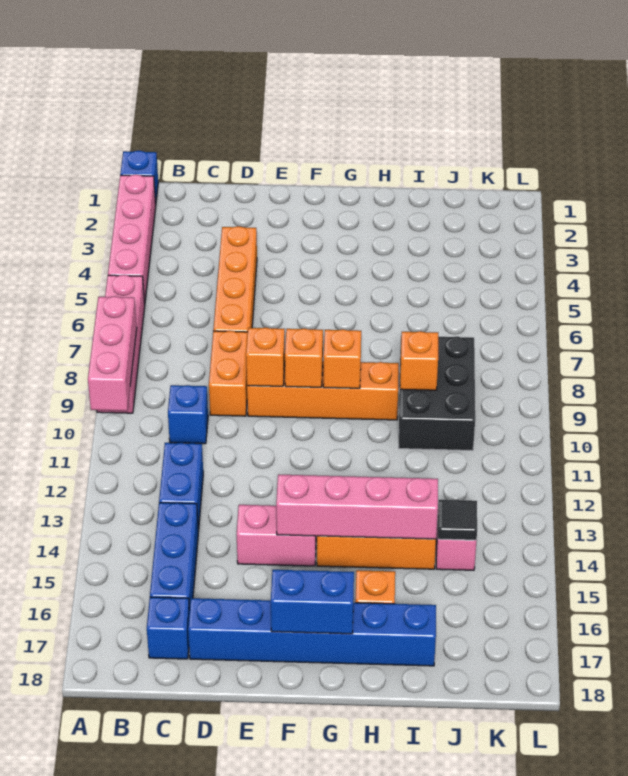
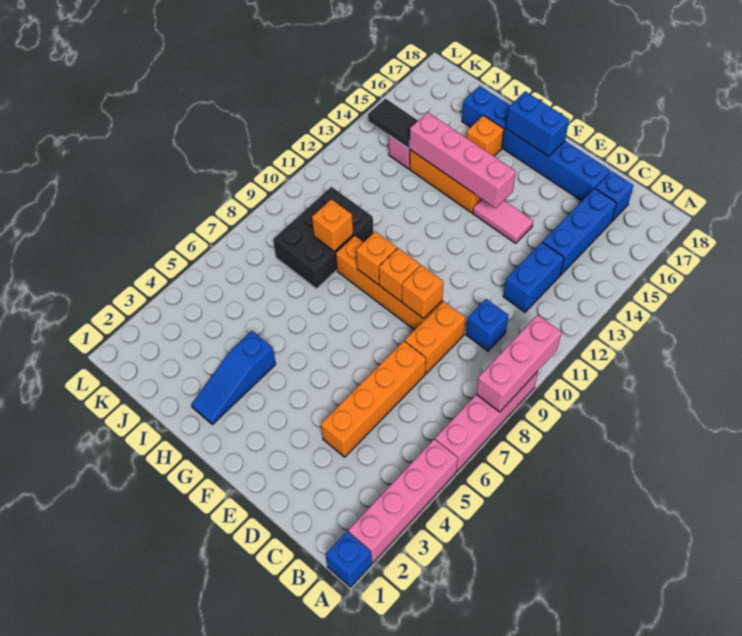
pink 1x2 brick [237,505,316,566] -> pink 1x2 tile [473,199,533,243]
none -> blue 1x3 slope [191,331,276,424]
black 1x1 tile [438,500,477,540] -> black 1x2 tile [368,99,418,148]

